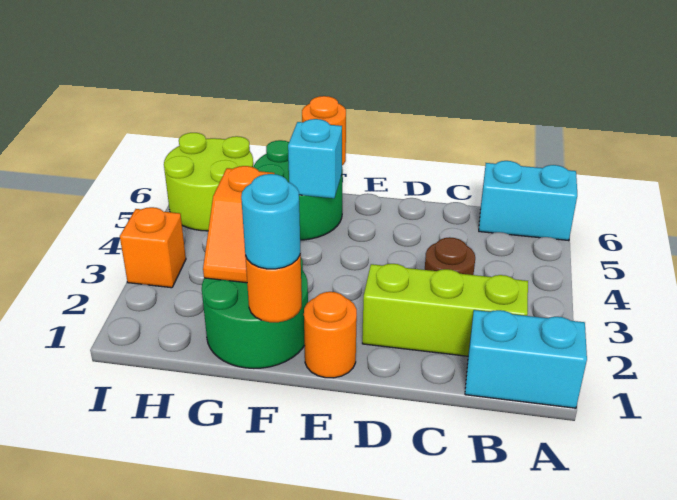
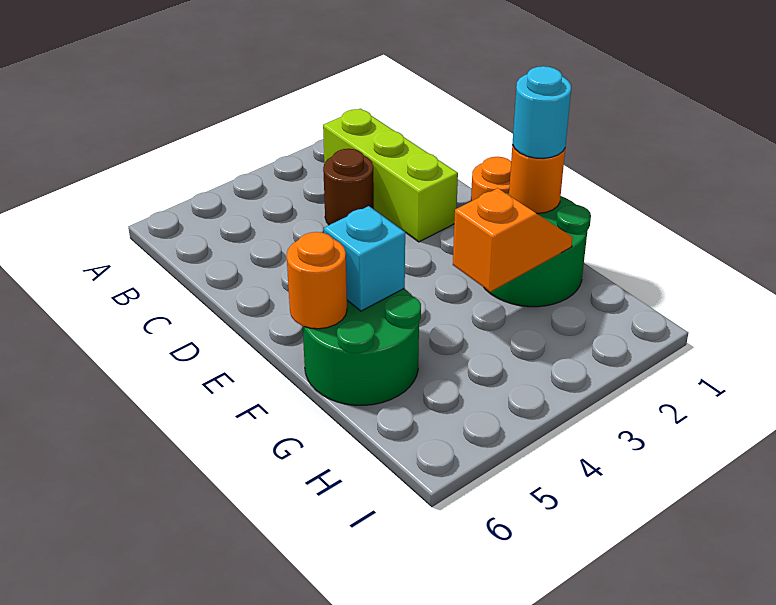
cyan 1x2 brick [465,310,587,408] -> none
cyan 1x2 brick [479,161,577,241] -> none
lime 2x2 round brick [164,133,253,231] -> none
orange 1x1 brick [120,207,186,288] -> none

